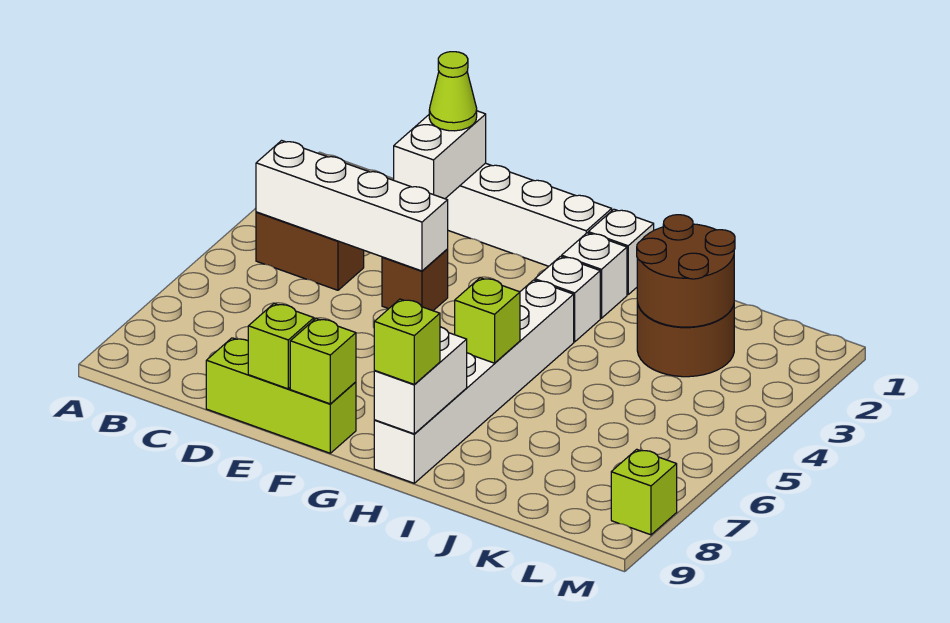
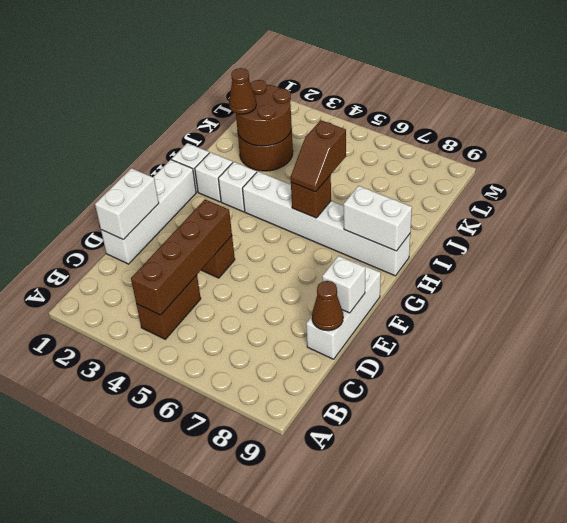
white 1x4 brick [256,141,448,271] -> brown 1x4 brick [131,199,232,315]
white 1x2 brick [394,111,486,199] -> white 1x2 brick turned to [95,168,159,240]
lime 1x1 cone [429,52,477,131] -> none
lime 1x3 brick [206,338,356,453] -> white 1x3 brick [306,261,381,359]
none -> brown 1x1 cone [312,281,343,331]
lime 1x1 brick [248,304,314,389] -> white 1x1 brick [322,256,365,313]
lime 1x1 brick [290,319,356,404] -> none
lime 1x1 brick [455,278,520,363] -> brown 1x1 brick [291,175,331,218]
none -> brown 1x2 slope [290,120,346,192]
lime 1x1 brick [374,299,440,385] -> none
none -> brown 1x1 cone [229,68,256,114]
lime 1x1 brick [611,449,677,535] -> none

